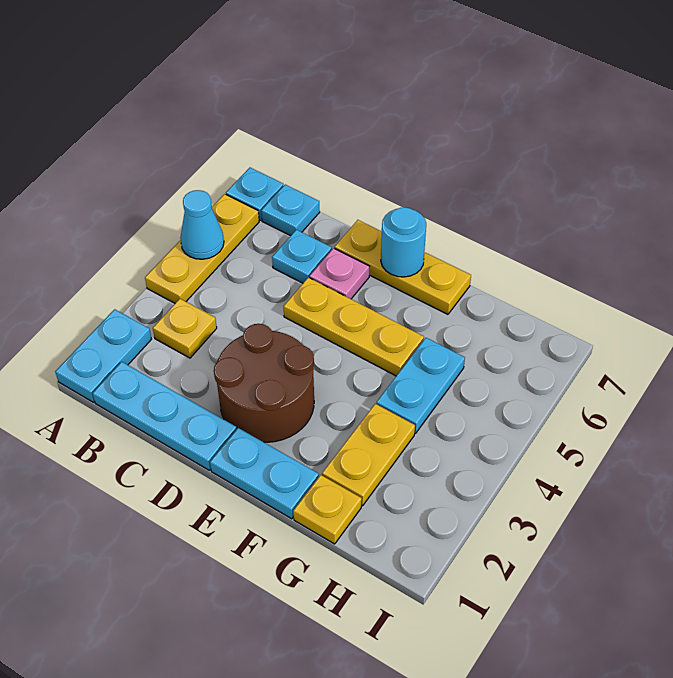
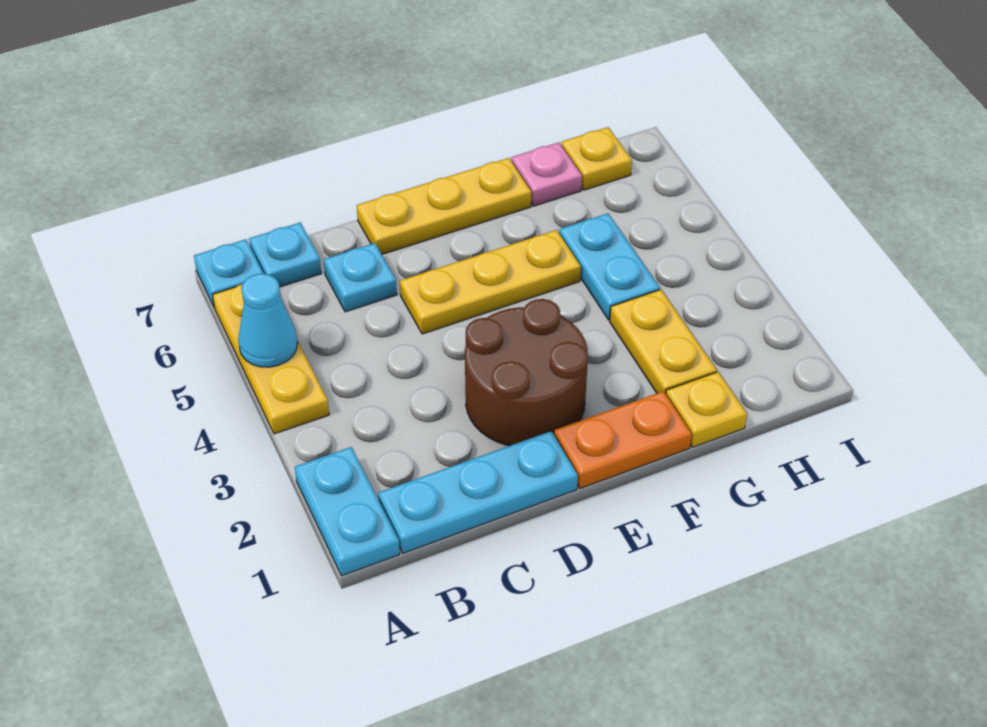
yellow 1x1 plate [153,299,217,358] -> yellow 1x1 plate moved to [561,127,632,190]
pink 1x1 plate [309,248,370,299] -> pink 1x1 plate moved to [511,142,582,206]
cyan 1x2 plate [210,428,319,519] -> orange 1x2 plate [554,391,692,488]
cyan 1x1 round brick [381,207,426,277] -> none

